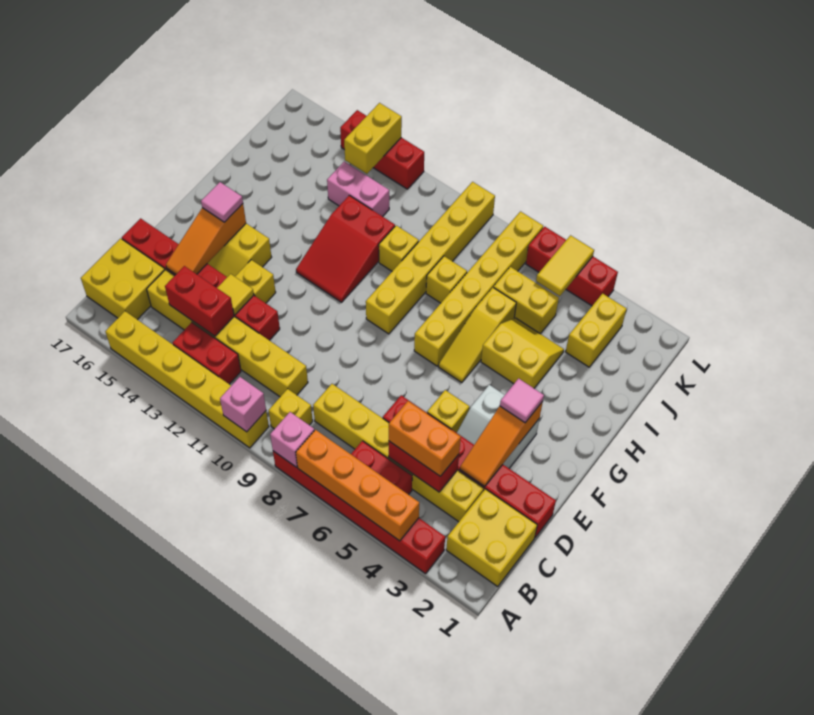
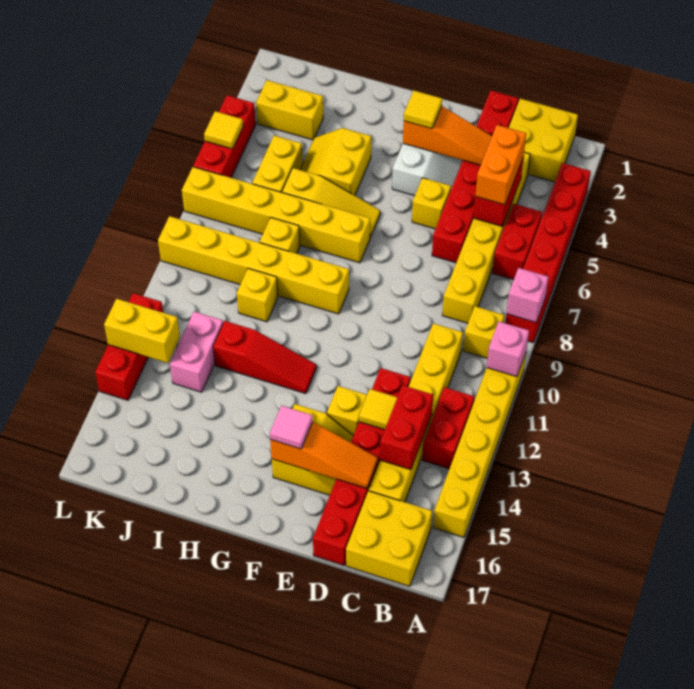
orange 1x4 brick [296,430,419,541] -> none
pink 1x1 tile [500,378,544,423] -> yellow 1x1 tile [404,91,442,129]
red 2x3 slope [296,195,395,302] -> red 1x3 slope [213,321,317,394]
yellow 1x2 tile [536,235,594,296] -> yellow 1x1 tile [204,111,243,149]

